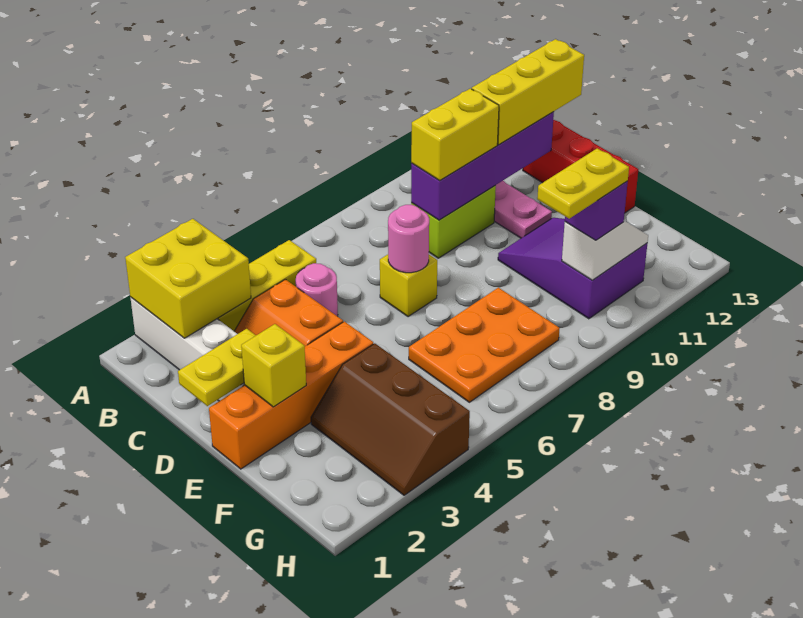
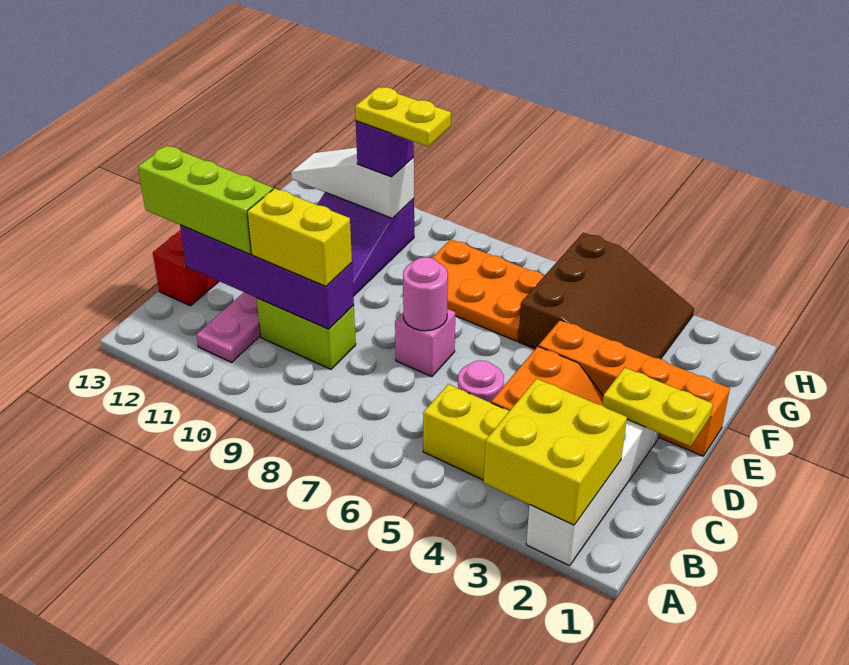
yellow 1x3 brick [472,39,584,145] -> lime 1x3 brick [138,145,273,254]
yellow 1x1 brick [380,255,437,317] -> pink 1x1 brick [395,309,455,377]
yellow 1x1 brick [241,324,306,407] -> none
brown 2x3 slope [311,343,470,495] -> brown 3x3 slope [518,233,694,359]
white 1x2 slope [562,221,648,280] -> white 1x3 slope [291,148,414,218]

